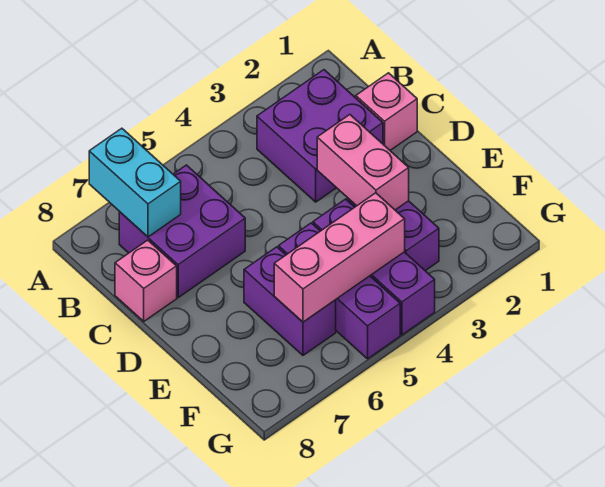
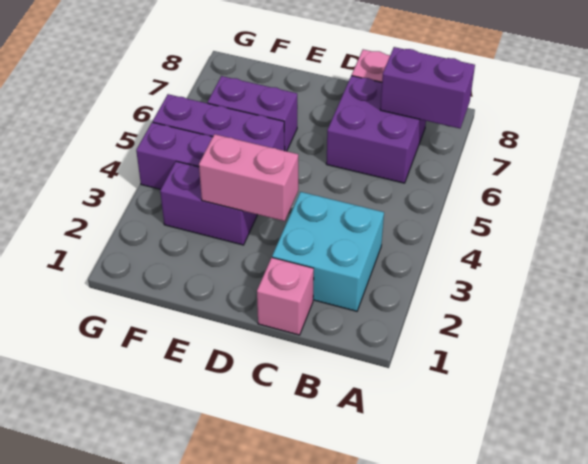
cyan 1x2 brick [89,128,181,237] -> purple 1x2 brick [380,47,475,128]
purple 2x2 brick [257,70,383,202] -> cyan 2x2 brick [272,192,384,311]
pink 1x3 brick [274,193,405,322] -> none

